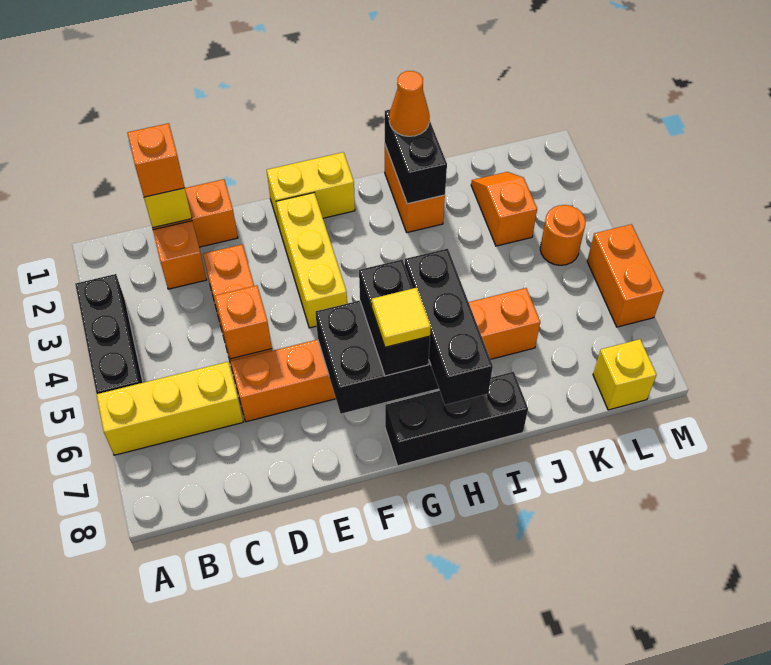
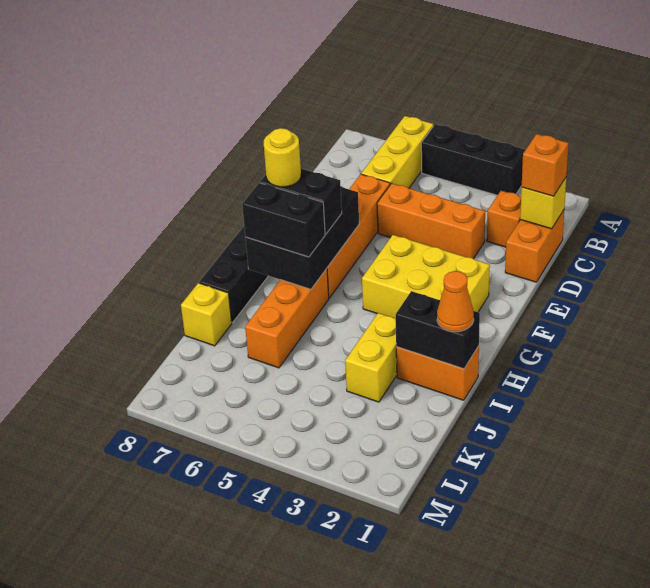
orange 1x1 brick [215,286,272,359] -> none
yellow 1x2 brick [267,152,355,226] -> yellow 1x2 brick moved to [345,313,397,402]
yellow 1x3 brick [276,193,347,328] -> yellow 2x3 brick [362,235,490,318]
yellow 1x1 tile [372,288,431,347] -> yellow 1x1 round brick [264,128,301,187]
black 1x3 brick [405,249,493,405] -> black 1x2 brick [242,183,325,257]
orange 1x2 slope [471,172,537,246] -> none
orange 1x1 round brick [540,205,586,265] -> none
yellow 1x1 brick [593,339,657,410] -> yellow 1x1 brick moved to [181,283,232,346]
orange 1x2 brick [587,224,664,327] -> none

